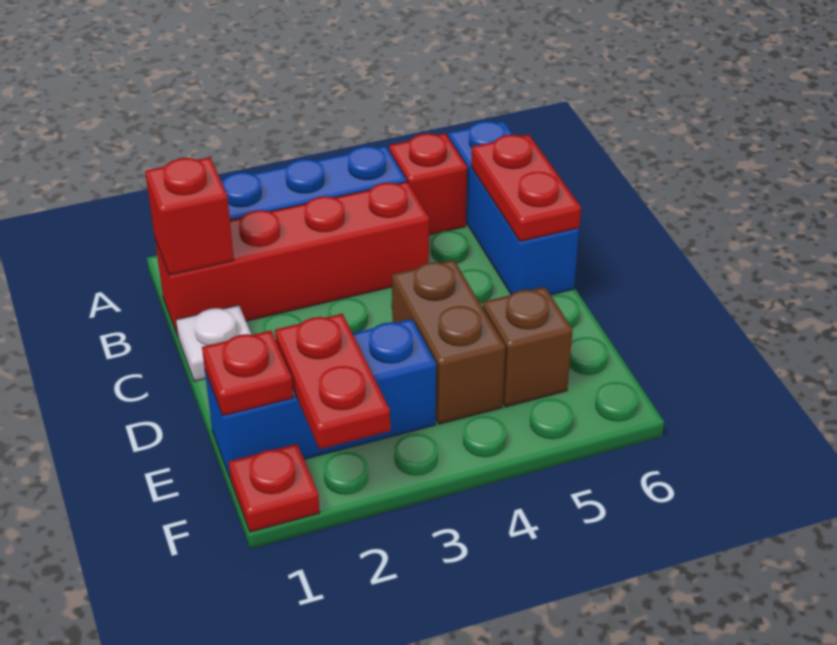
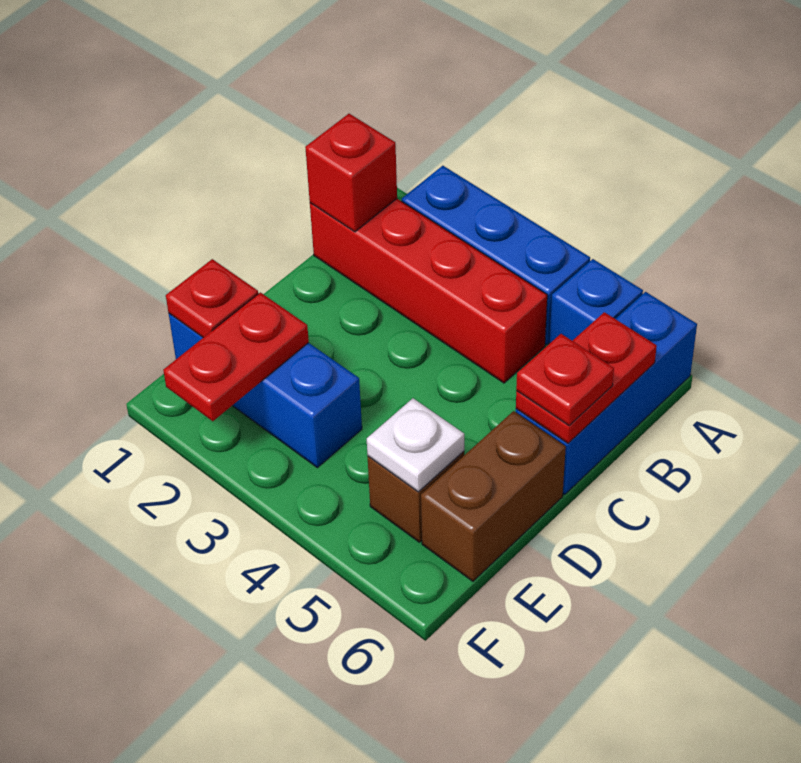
red 1x1 brick [389,133,467,235] -> blue 1x1 brick [550,259,643,343]
white 1x1 plate [176,305,251,381] -> white 1x1 plate moved to [367,398,464,492]
brown 1x2 brick [392,260,505,424] -> brown 1x2 brick moved to [421,411,566,581]
red 1x1 plate [229,444,320,532] -> red 1x1 plate moved to [516,334,614,425]

